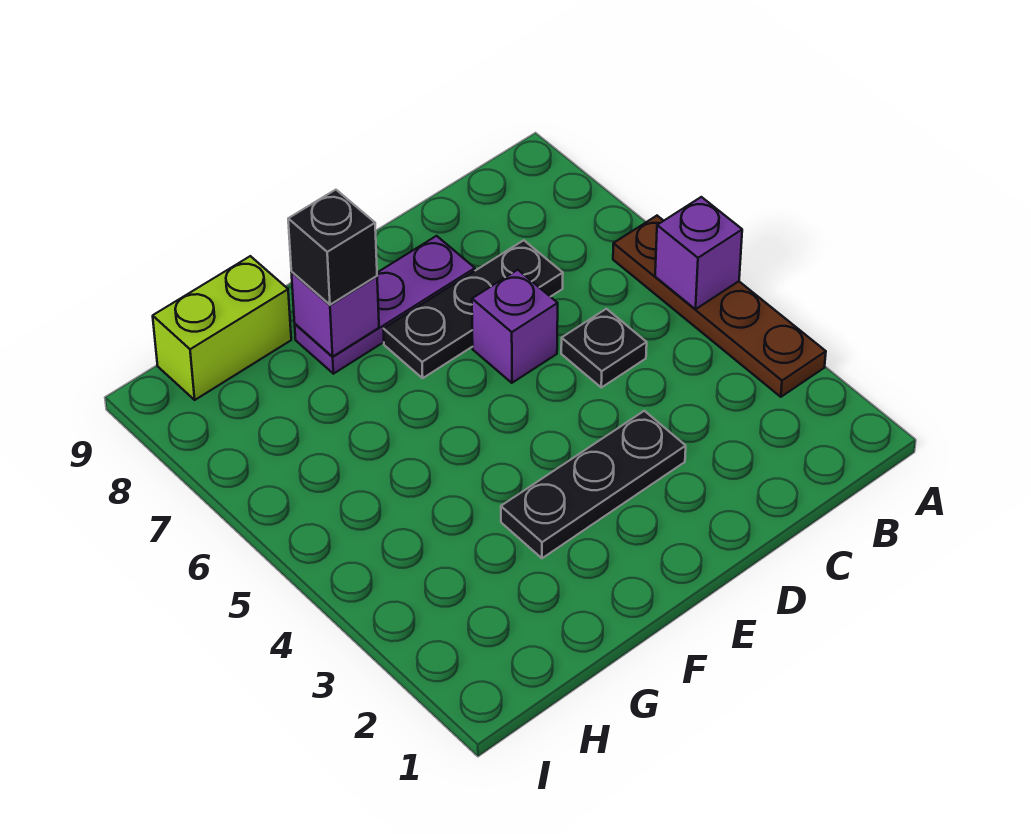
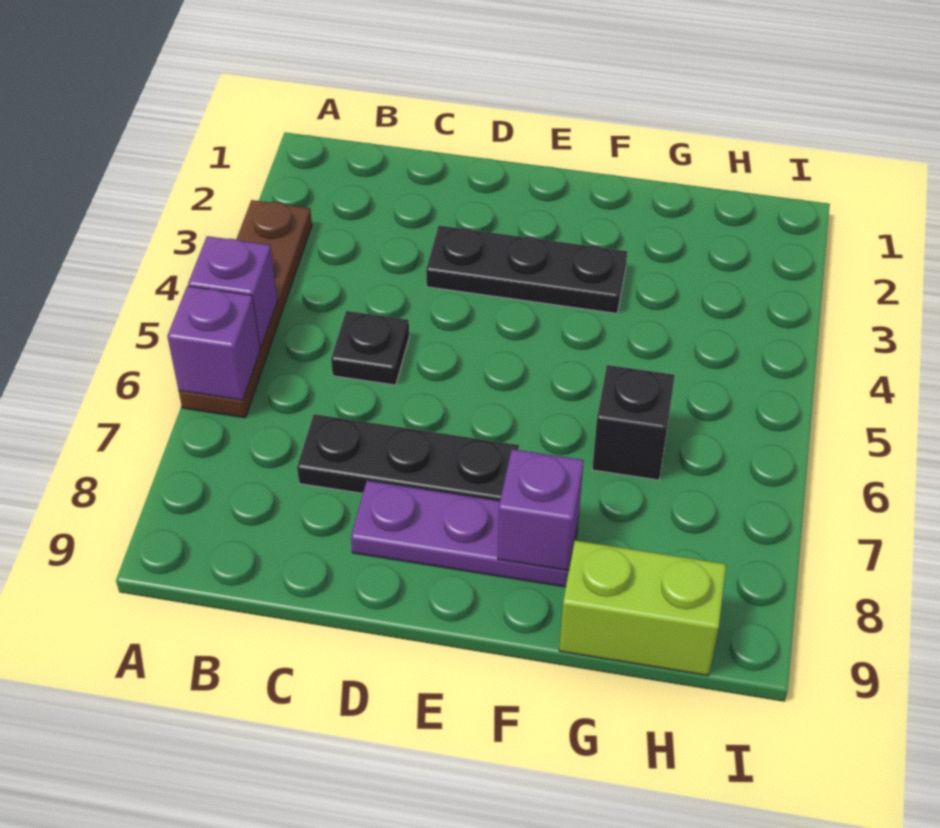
purple 1x1 brick [472,270,558,383] -> purple 1x1 brick moved to [167,286,260,400]
black 1x1 brick [288,190,377,305] -> black 1x1 brick moved to [592,365,675,480]

